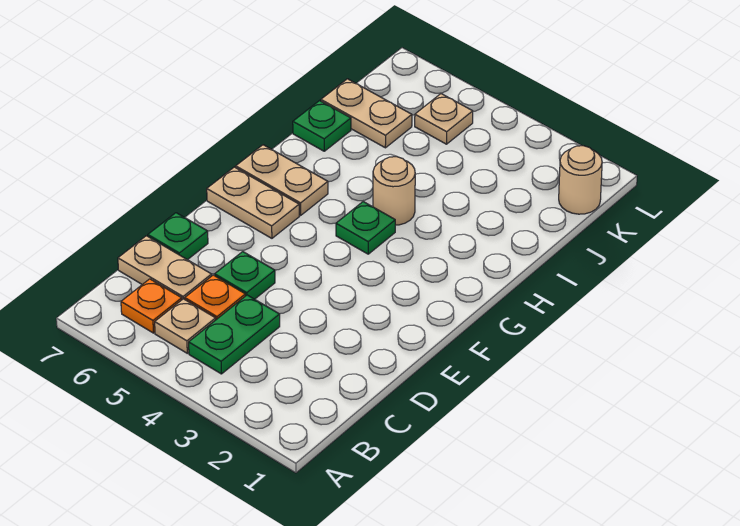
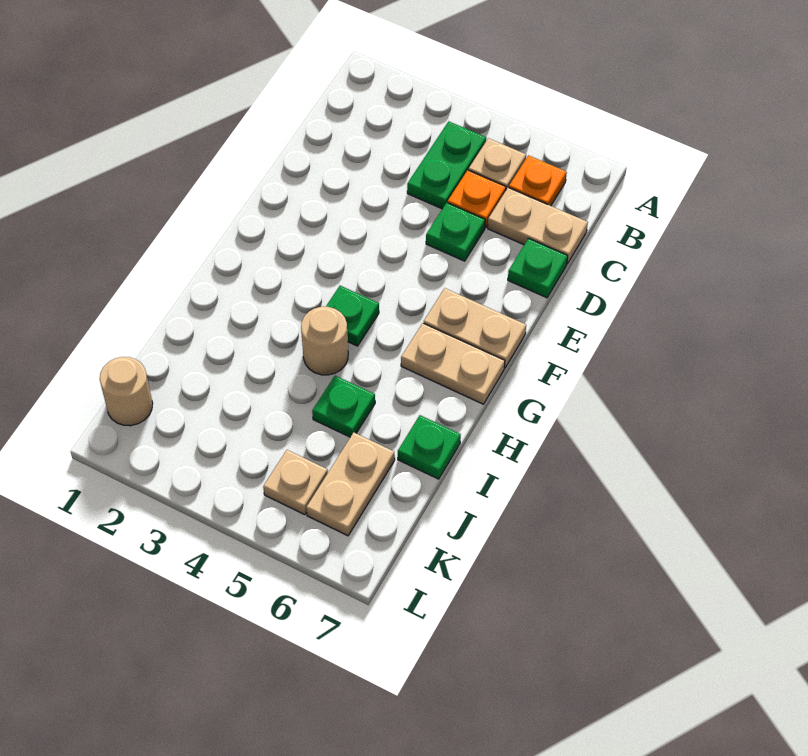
none -> green 1x1 plate [312,376,375,437]
tan 1x2 plate [321,79,412,148] -> tan 1x2 plate turned to [306,433,395,536]

